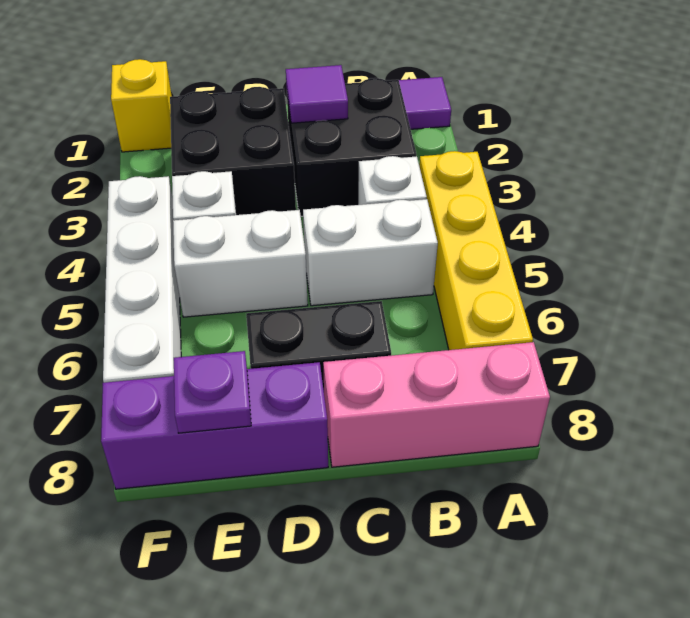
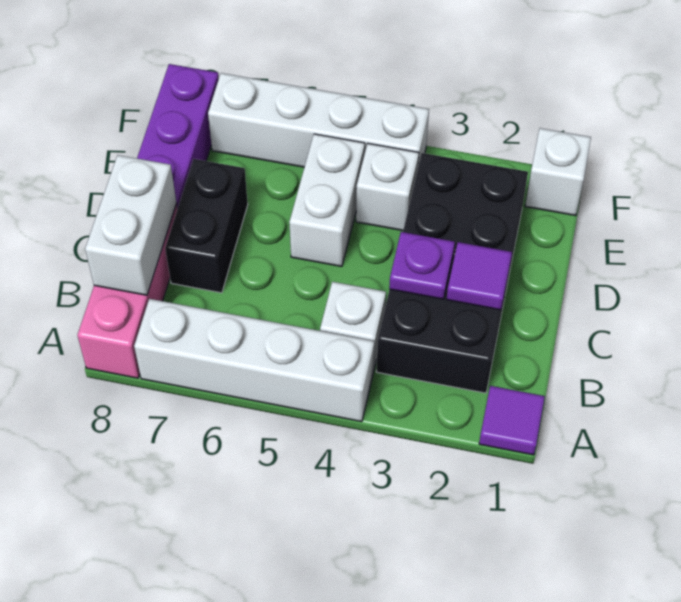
yellow 1x4 brick [419,151,533,350] -> white 1x4 brick [134,299,374,422]
white 1x2 brick [303,199,438,306] -> white 1x2 brick moved to [85,155,176,295]
purple 1x1 plate [174,351,251,433] -> purple 1x1 plate moved to [389,232,455,299]
yellow 1x1 brick [111,59,172,152] -> white 1x1 brick [525,128,591,216]

